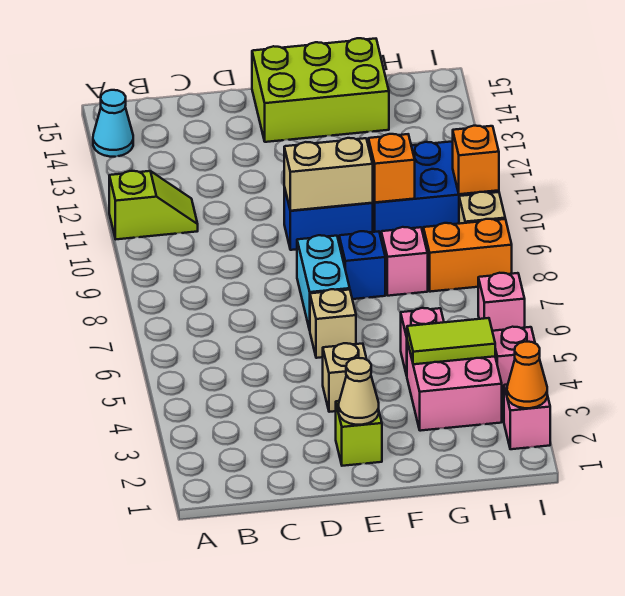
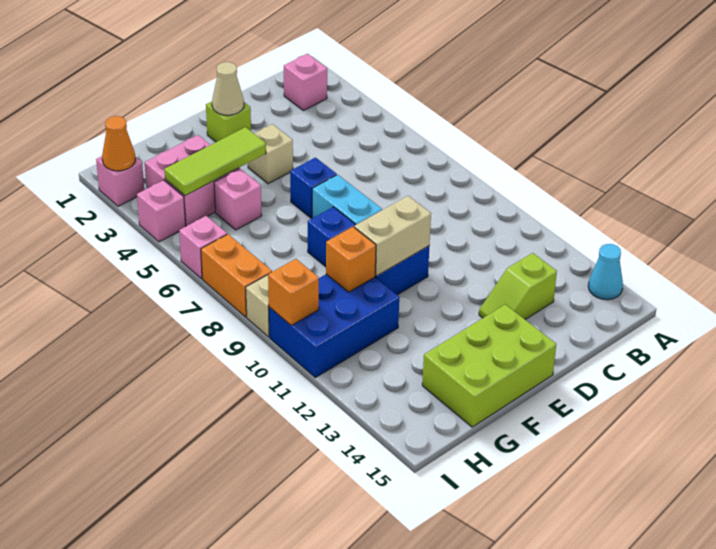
lime 1x2 slope [109,171,198,239] -> lime 1x2 slope moved to [479,253,557,319]
tan 1x1 brick [310,289,356,358] -> blue 1x1 brick [290,158,337,218]
lime 1x2 tile [407,318,495,364] -> lime 1x3 tile [164,127,266,196]
pink 1x1 brick [381,227,428,296] -> pink 1x1 brick moved to [284,54,327,111]
orange 1x2 brick [423,219,512,292] -> orange 1x2 brick turned to [201,234,272,317]

